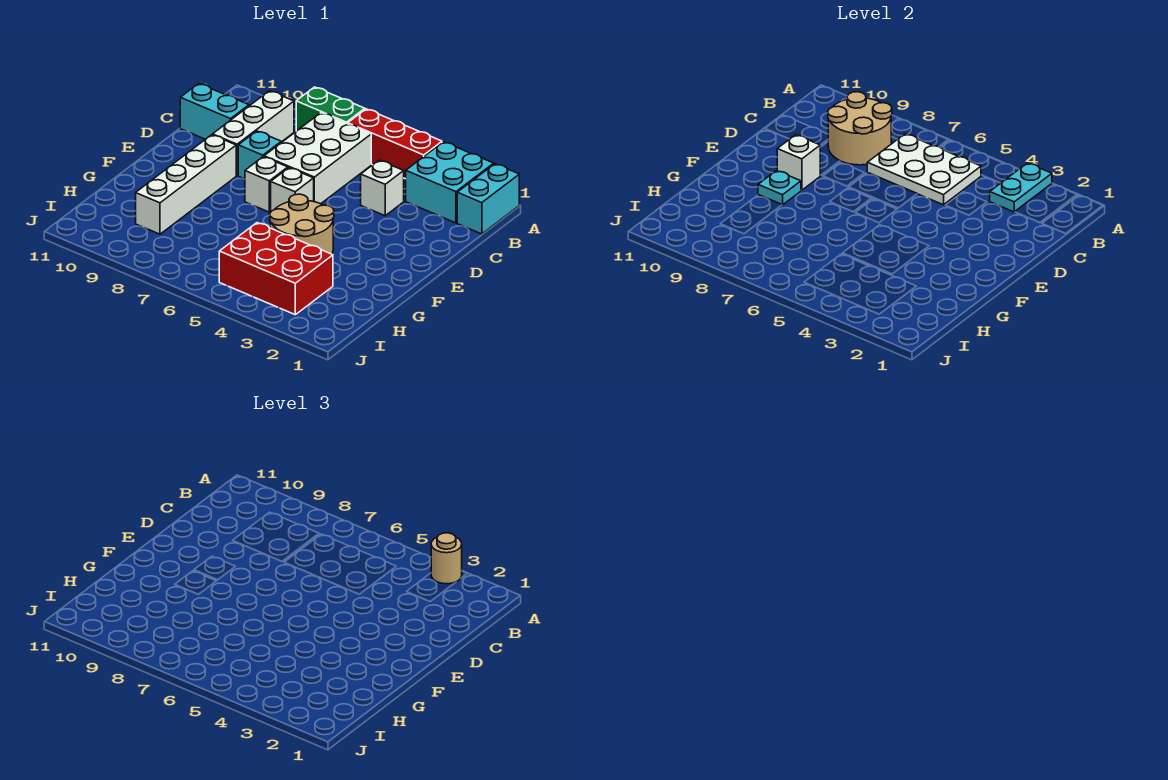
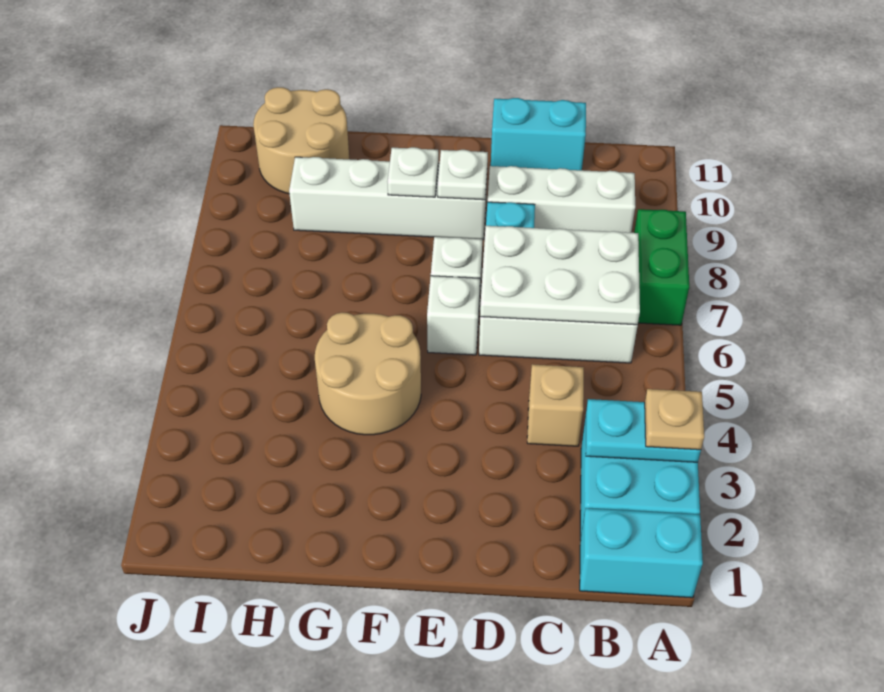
tan 1x1 round brick [431,533,462,584] -> tan 1x1 plate [645,389,704,450]
red 1x3 brick [348,109,442,179] -> none
white 2x3 plate [867,134,981,205] -> white 2x3 plate turned to [480,226,640,325]
tan 2x2 round brick [828,92,892,165] -> tan 2x2 round brick moved to [253,87,349,194]
white 1x1 brick [361,160,404,216] -> tan 1x1 brick [527,364,584,446]
cyan 1x2 brick [180,83,249,139] -> cyan 1x2 brick turned to [491,98,586,170]
white 1x1 brick [777,135,820,190] -> white 1x1 plate [438,150,488,200]
cyan 1x1 plate [758,171,801,205] -> white 1x1 plate [388,147,439,197]
red 2x3 brick [219,223,333,315] -> none

